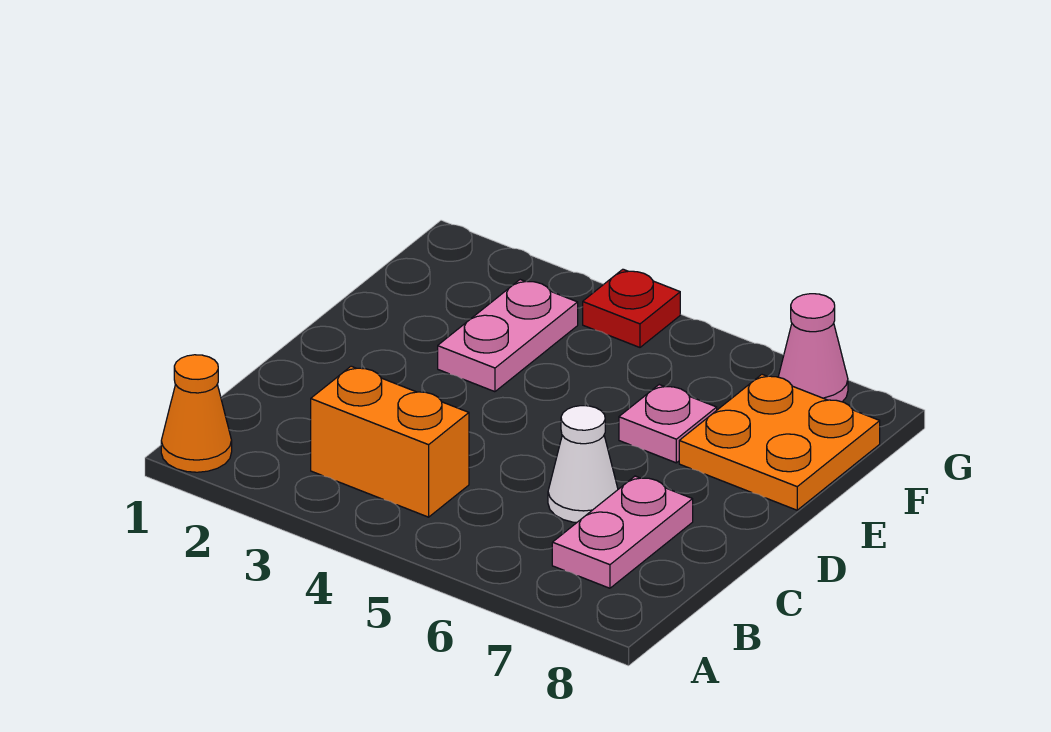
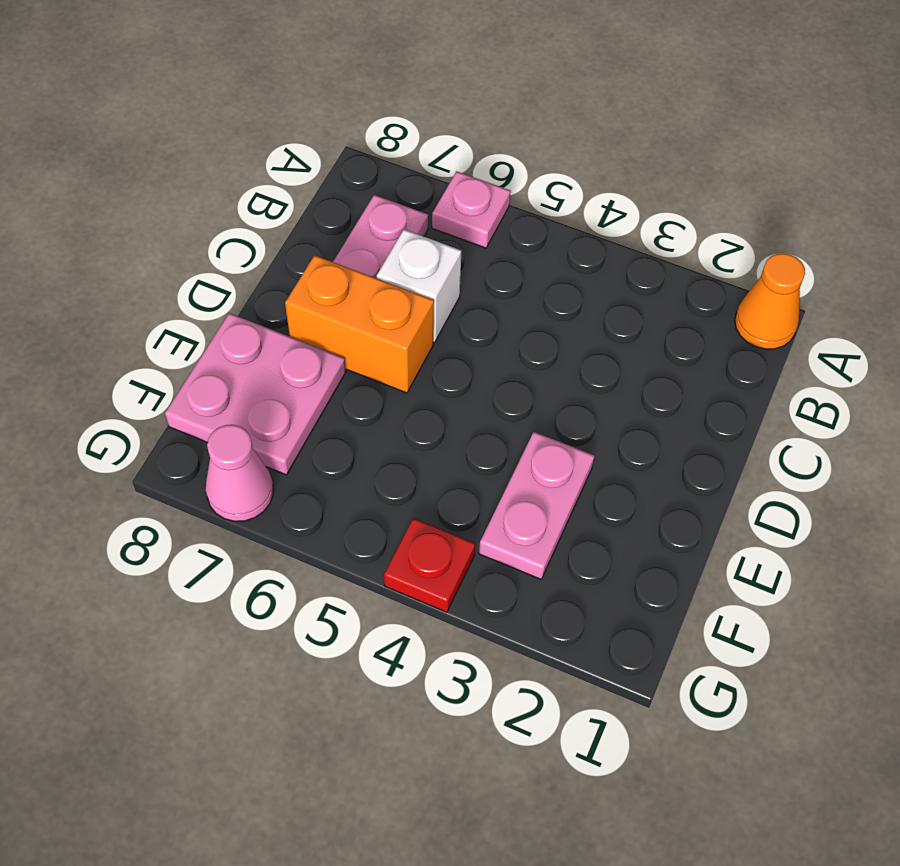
orange 1x2 brick [311,366,469,517] -> orange 1x2 brick moved to [285,255,434,393]
white 1x1 cone [548,406,618,523] -> white 1x1 brick [377,229,461,343]
pink 1x1 plate [619,385,717,463] -> pink 1x1 plate moved to [432,171,511,248]
orange 2x2 plate [679,375,880,510] -> pink 2x2 plate [165,313,346,475]

